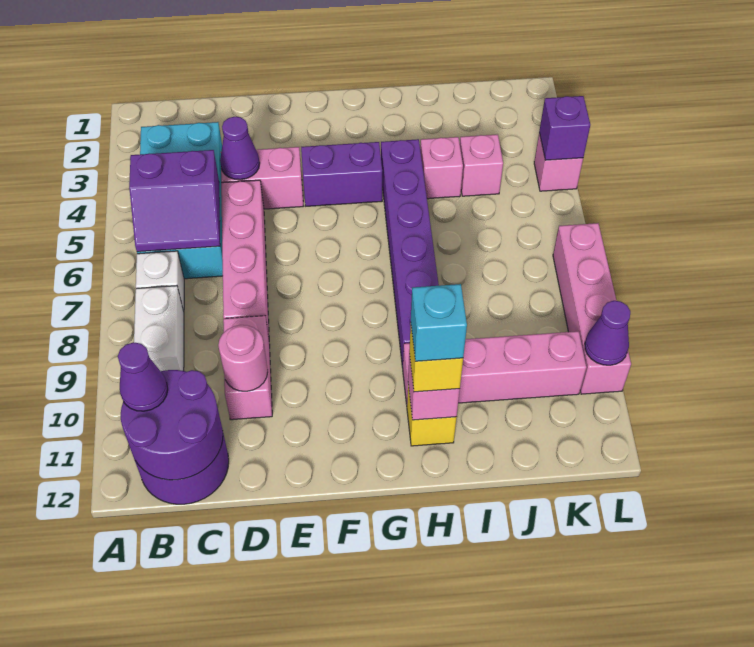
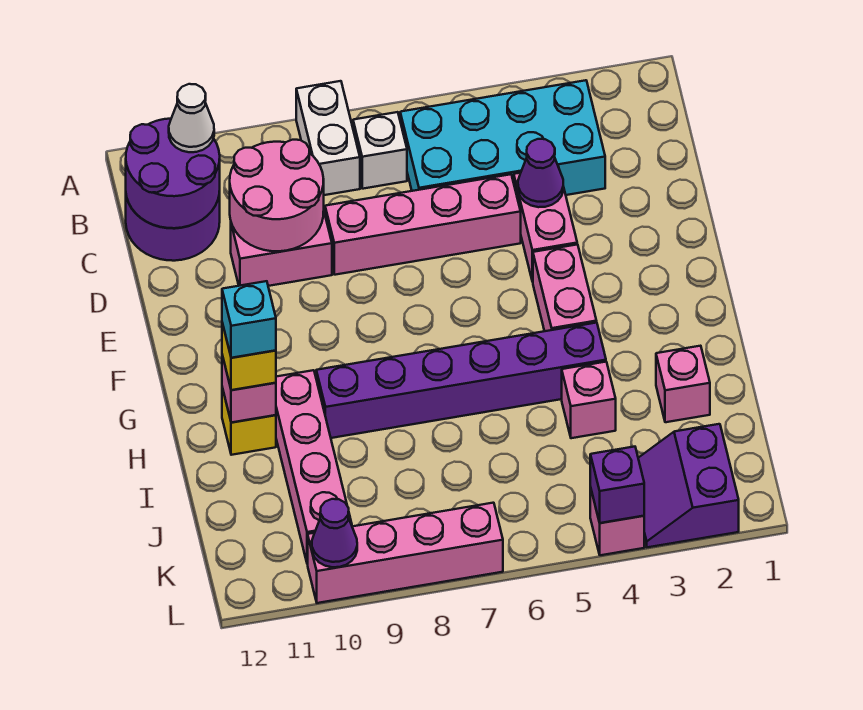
purple 2x2 slope [129,150,220,252] -> purple 2x2 slope moved to [638,424,739,547]
white 1x2 brick [134,286,184,371] -> white 1x2 brick turned to [296,81,360,195]
purple 1x1 cone [118,342,168,411] -> white 1x1 cone [169,84,214,152]
pink 1x1 round brick [218,325,268,391] -> pink 2x2 round brick [230,140,324,251]
purple 1x2 brick [301,142,382,206] -> pink 1x2 brick [533,244,597,331]
pink 1x1 brick [460,134,503,196] -> pink 1x1 brick moved to [656,346,710,422]

